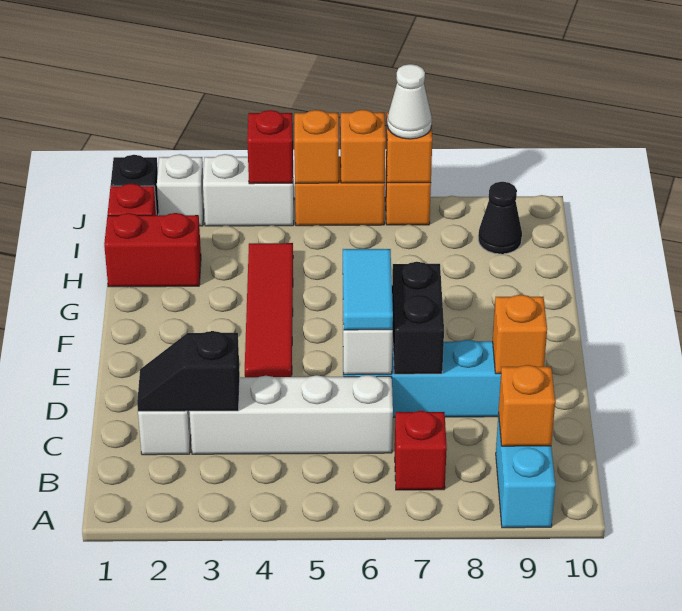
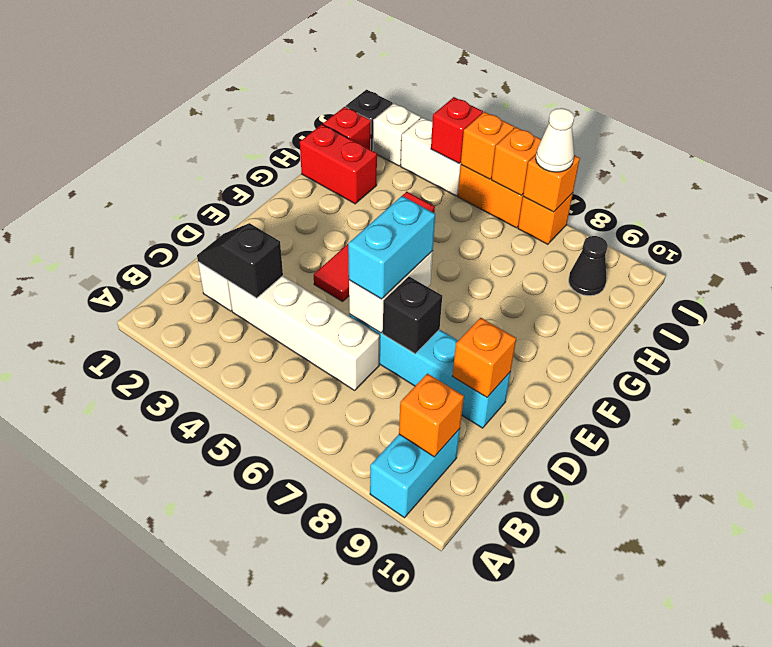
red 1x1 brick [395,411,447,490] -> none
cyan 1x2 tile [343,249,393,330] -> cyan 1x2 brick [348,196,435,299]
black 1x2 brick [392,262,444,374] -> black 1x1 brick [383,277,442,354]

